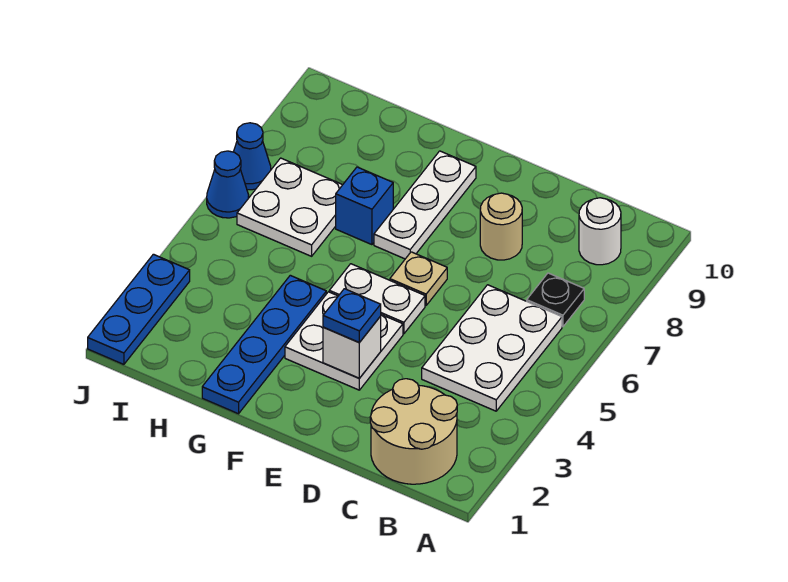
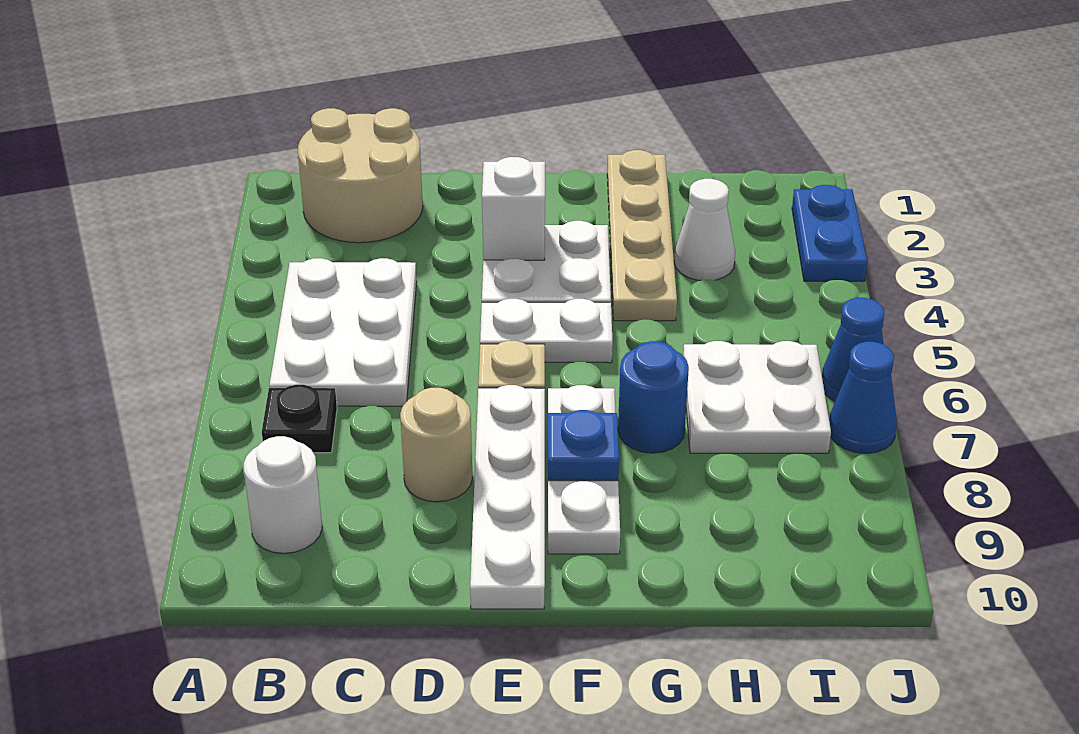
blue 1x1 plate [323,289,381,342] -> blue 1x1 plate moved to [548,410,619,481]
none -> white 1x4 plate [470,385,545,609]
blue 1x4 plate [202,275,326,414] -> tan 1x4 plate [607,150,677,321]
blue 1x1 brick [336,167,393,245] -> blue 1x1 round brick [618,341,689,453]
none -> white 1x1 cone [674,179,735,280]
blue 1x3 plate [88,254,190,364] -> blue 1x2 plate [792,185,867,281]

